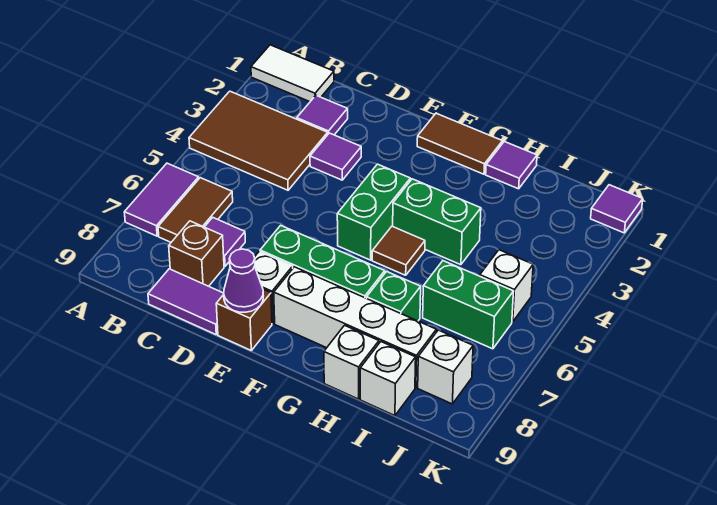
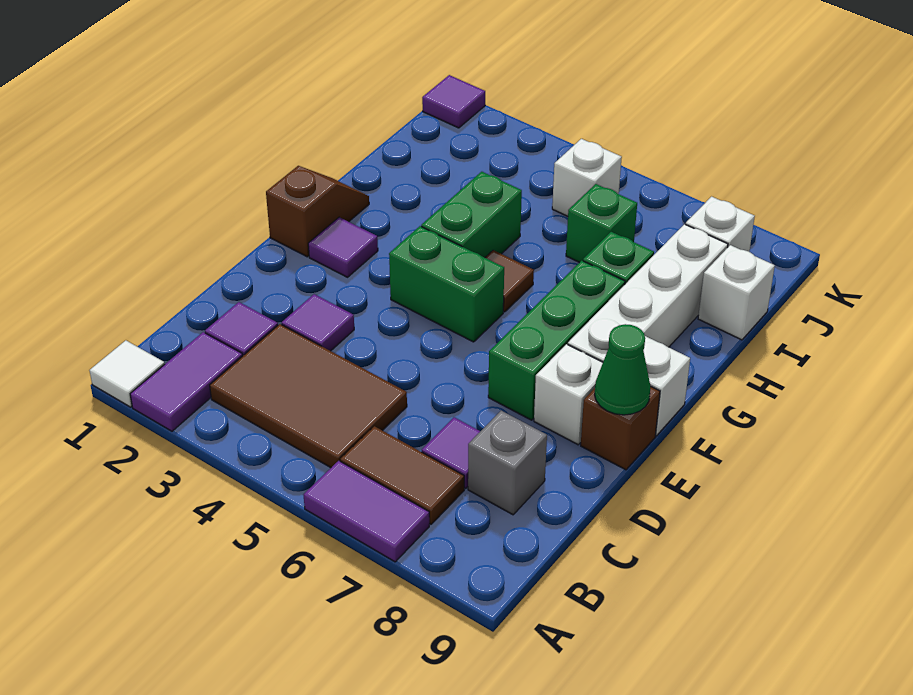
white 1x2 tile [251,45,334,102] -> white 1x1 tile [89,340,165,407]
brown 2x3 tile [189,91,328,190] -> brown 2x3 tile turned to [210,324,407,468]
brown 1x1 brick [169,221,224,286] -> grey 1x1 brick [468,411,547,515]
purple 1x2 tile [148,269,224,335] -> purple 1x2 tile moved to [130,332,243,431]
purple 1x1 cone [224,249,263,312] -> green 1x1 cone [595,324,651,415]
brown 1x2 tile [417,113,503,174] -> brown 1x2 slope [266,166,369,257]
purple 1x1 tile [486,142,537,189] -> purple 1x1 tile moved to [308,217,378,277]
white 1x1 brick [324,325,379,399] -> white 1x1 brick moved to [643,336,690,436]
green 1x2 brick [423,261,514,349] -> green 1x1 brick [566,184,637,263]

